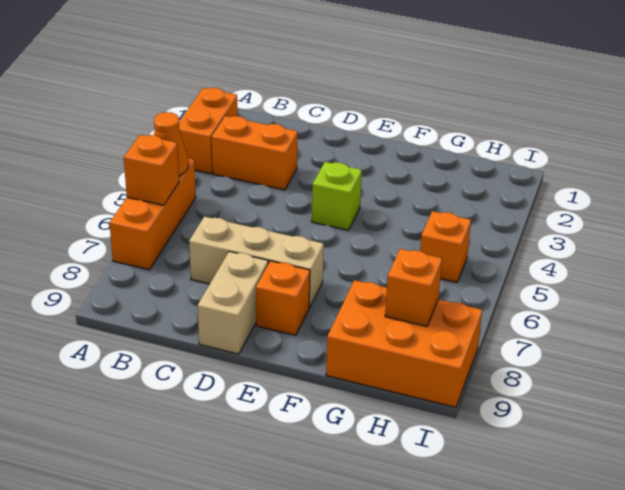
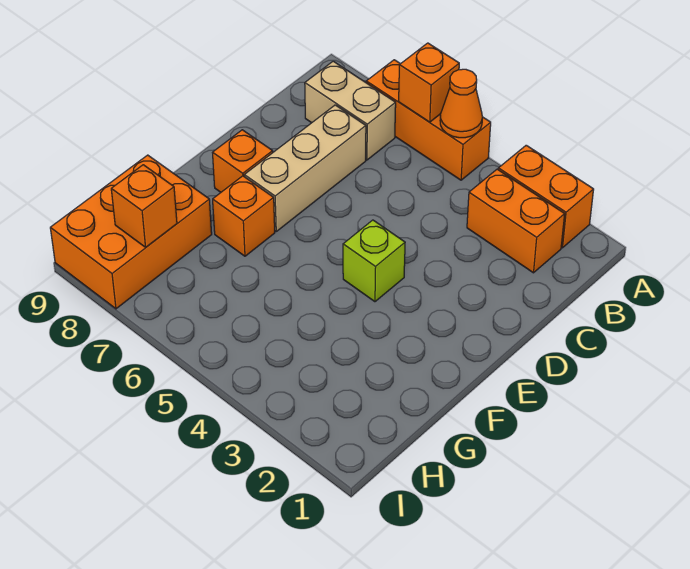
orange 1x2 brick [212,116,298,190] -> orange 1x2 brick turned to [467,169,565,273]
tan 1x2 brick [198,251,268,354] -> tan 1x2 brick moved to [305,61,396,160]
orange 1x1 brick [420,211,471,282] -> orange 1x1 brick moved to [213,176,275,256]

